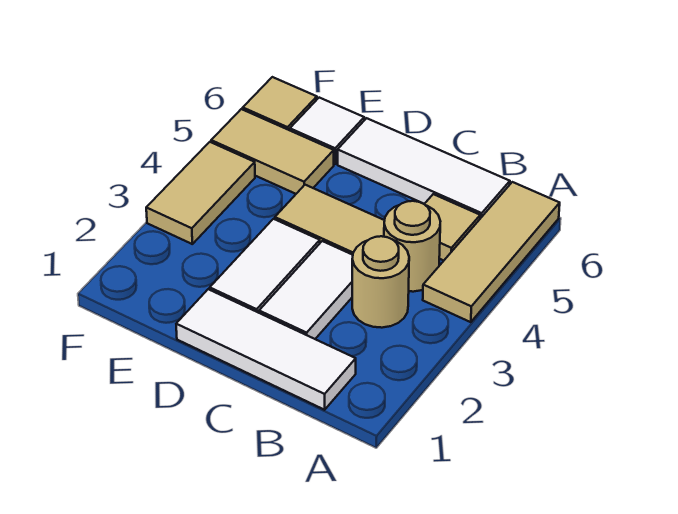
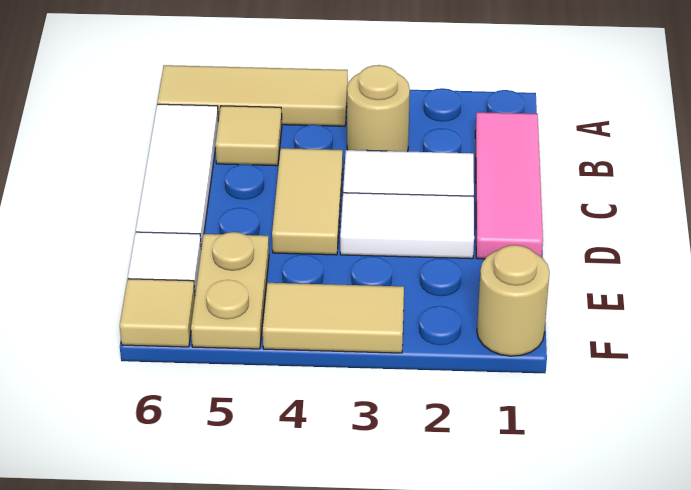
white 1x3 tile [176,289,356,410] -> pink 1x3 tile [475,112,543,259]
tan 1x1 round brick [384,201,440,292] -> tan 1x1 round brick moved to [477,245,550,356]
tan 1x2 tile [211,109,334,194] -> tan 1x2 plate [191,232,269,349]

